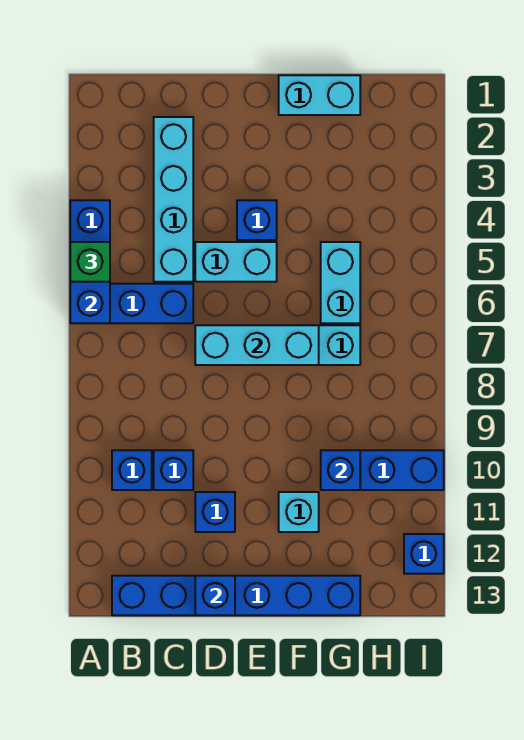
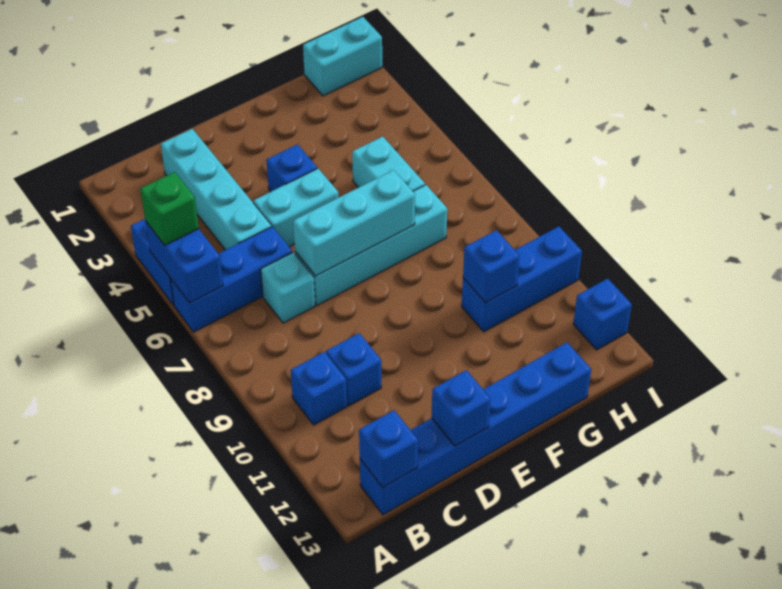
blue 1x1 brick [195,492,235,532] -> blue 1x1 brick moved to [359,410,418,487]
cyan 1x2 brick [279,75,360,115] -> cyan 1x2 brick moved to [303,17,382,96]
cyan 1x1 brick [279,492,319,532] -> cyan 1x1 brick moved to [261,252,315,323]

